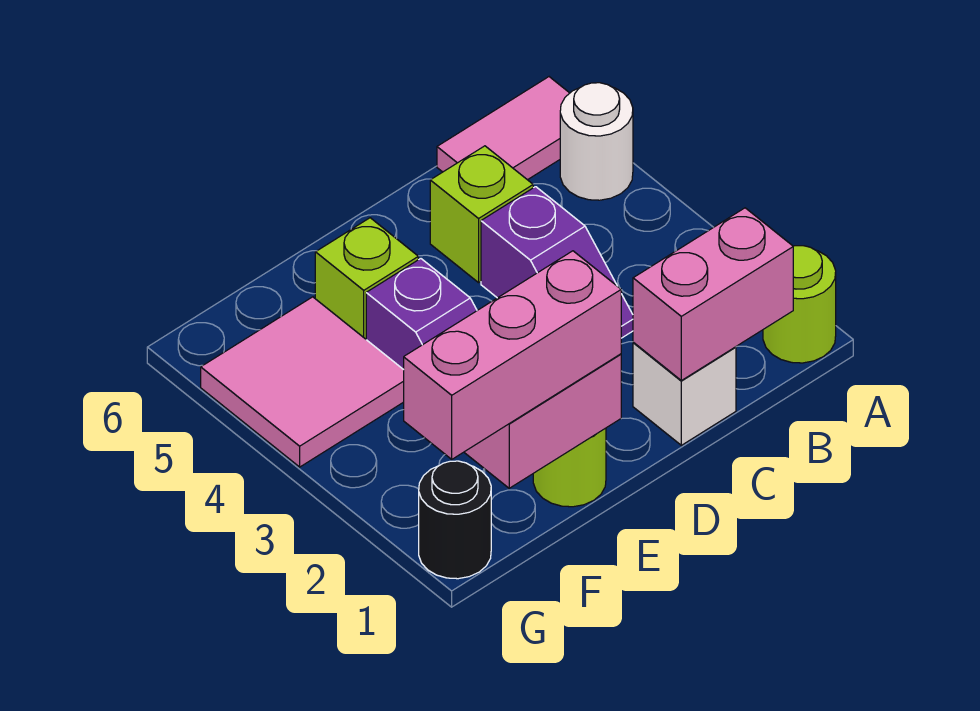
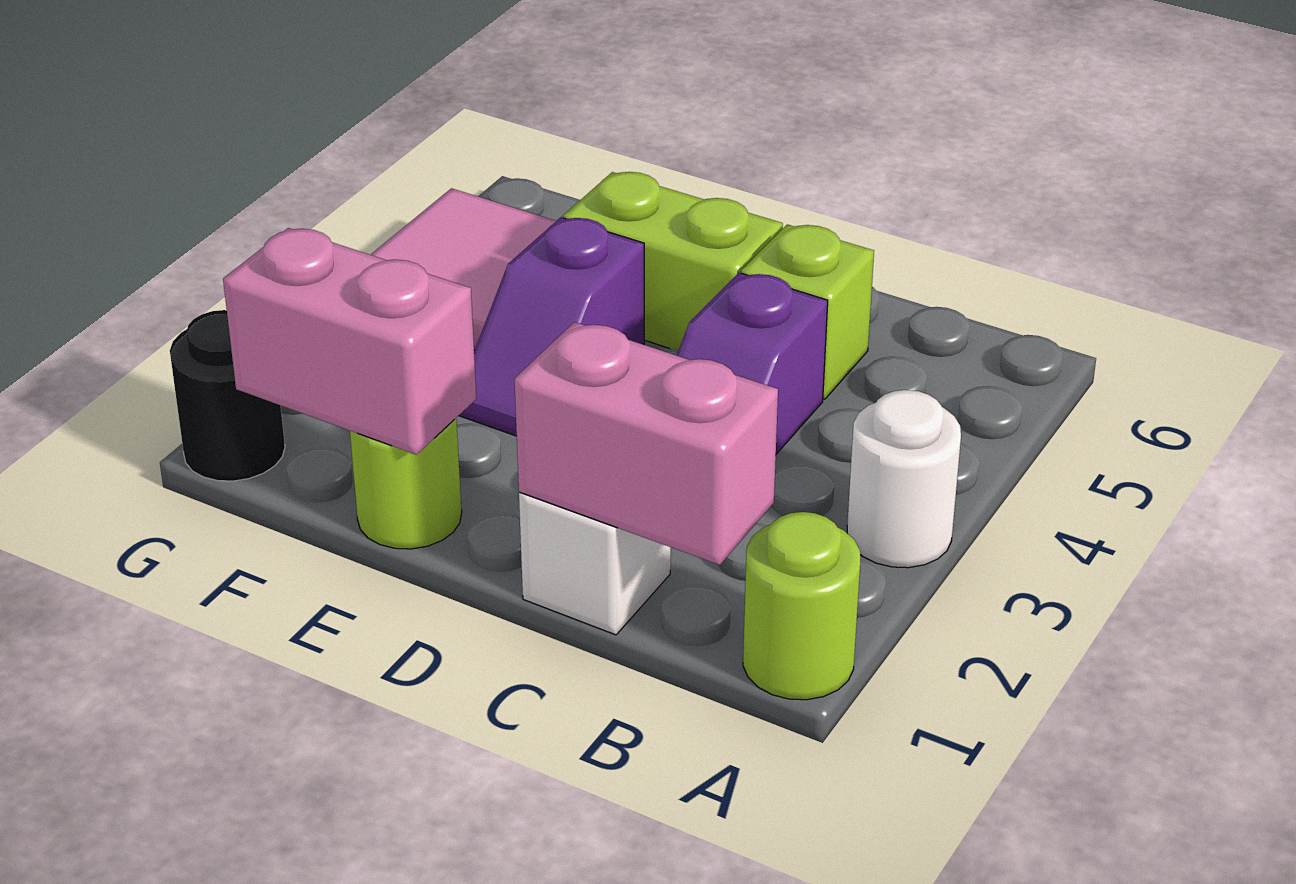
white 1x1 round brick [560,83,633,200] -> white 1x1 round brick moved to [847,390,961,568]
pink 1x2 tile [437,77,569,180] -> none
pink 1x3 brick [404,251,621,459] -> none
lime 1x1 brick [315,218,418,339] -> lime 1x2 brick [563,172,783,350]

